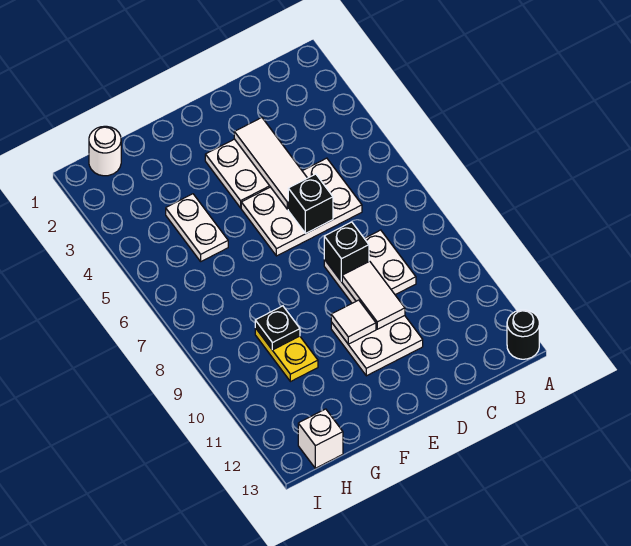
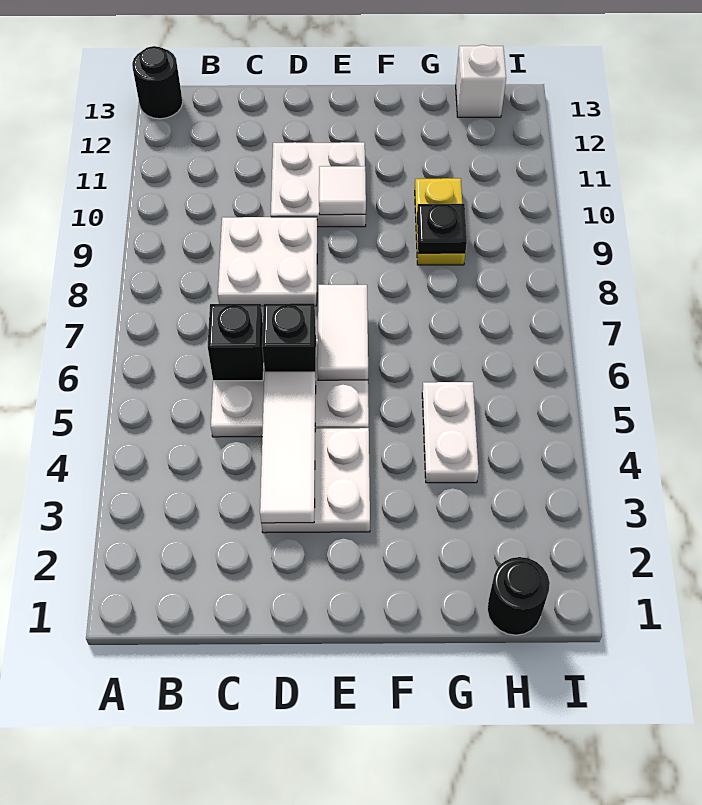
black 1x1 brick [324,222,369,281] -> black 1x1 brick moved to [208,304,264,381]
white 1x2 tile [342,261,405,329] -> white 1x2 tile moved to [318,285,368,380]
white 1x1 round brick [89,126,121,176] -> black 1x1 round brick [487,557,550,635]

